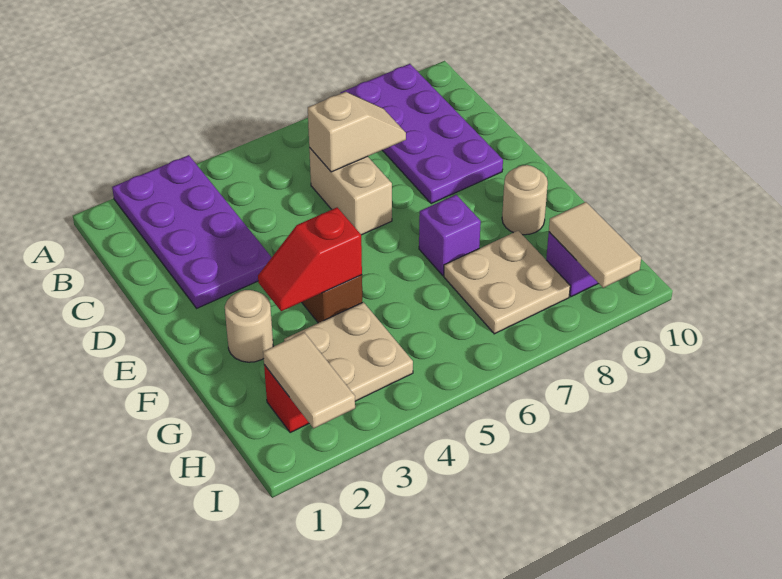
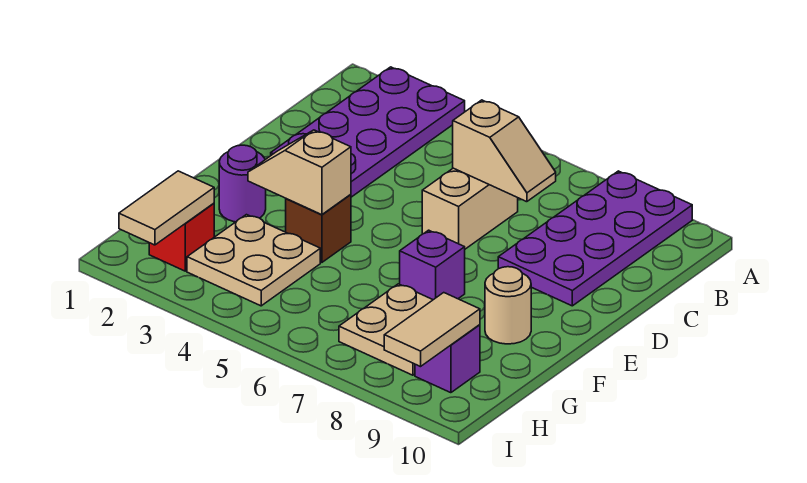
tan 1x1 round brick [225,290,273,362] -> purple 1x1 round brick [219,145,266,222]
red 1x2 slope [258,207,362,311] -> tan 1x2 slope [248,130,351,215]

